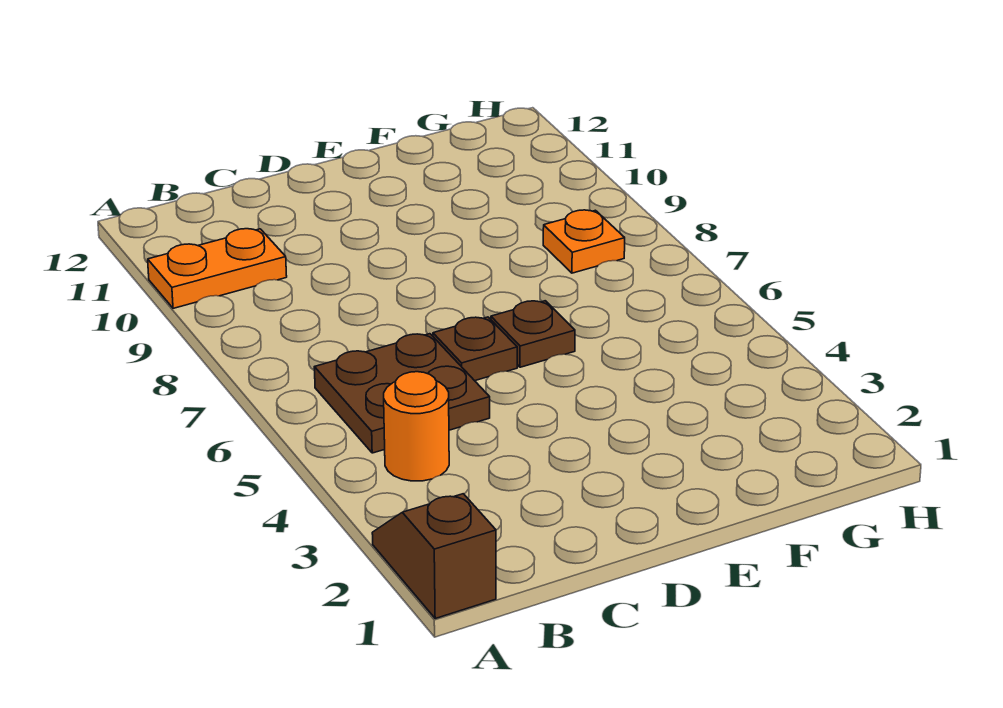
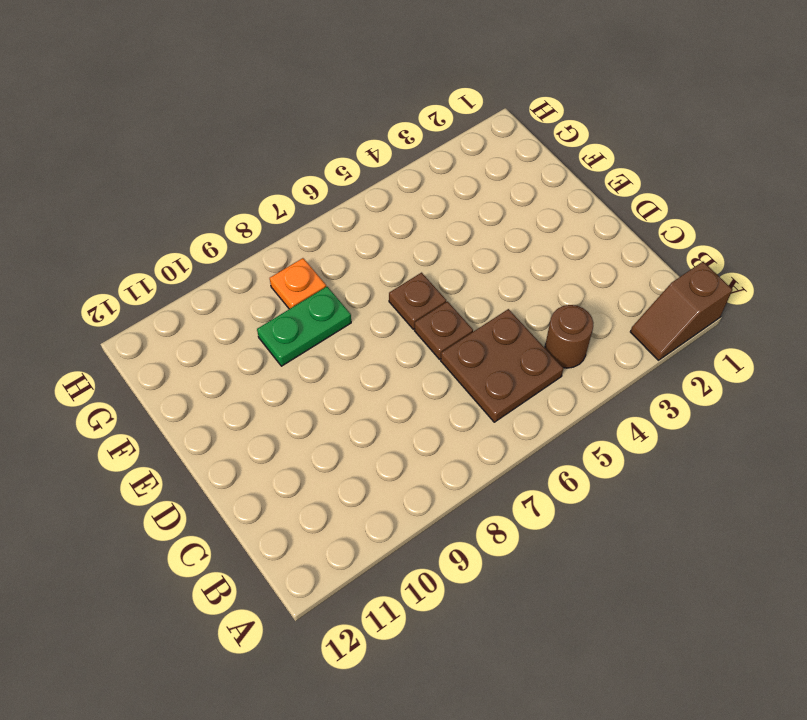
orange 1x2 plate [148,229,287,308] -> none
orange 1x1 round brick [384,372,449,481] -> brown 1x1 round brick [545,305,593,368]
none -> green 1x2 plate [257,287,351,366]

